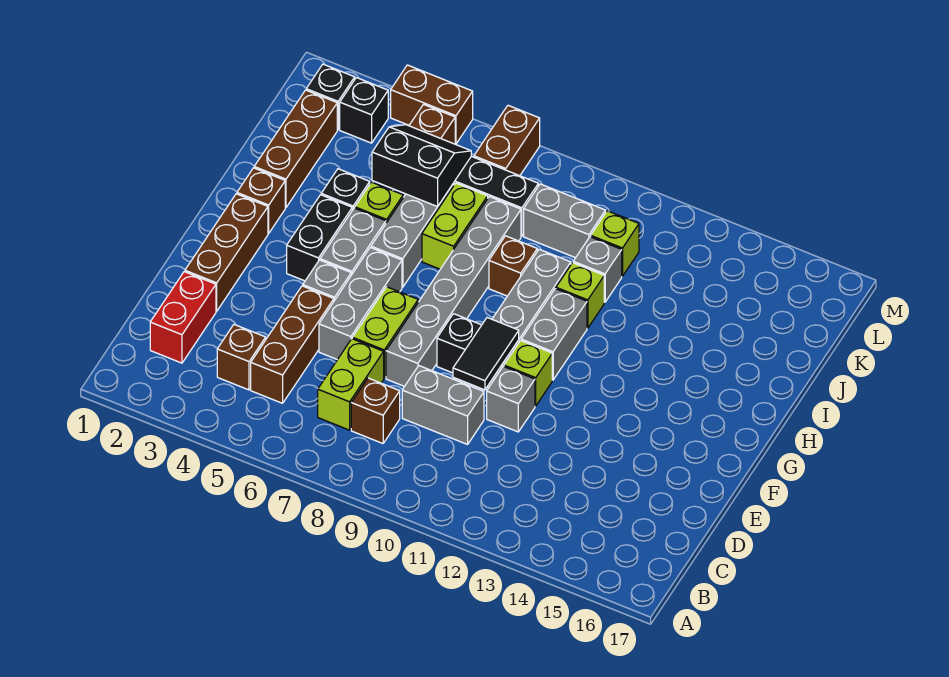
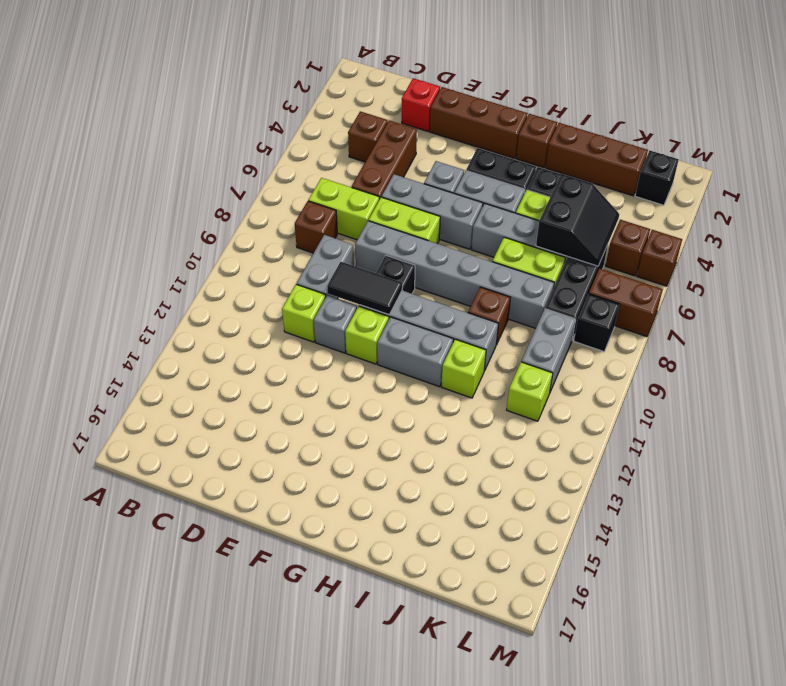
red 1x2 brick [150,272,216,363] -> red 1x1 brick [402,78,440,131]
brown 1x3 brick [251,286,334,403] -> brown 1x3 brick turned to [352,121,417,199]
none -> lime 1x1 brick [282,284,326,342]
grey 1x1 brick [573,237,622,302] -> none
black 1x1 brick [340,78,388,143] -> black 1x1 brick moved to [574,294,619,352]
brown 1x2 brick [391,65,473,144] -> brown 1x1 brick [637,230,682,286]

